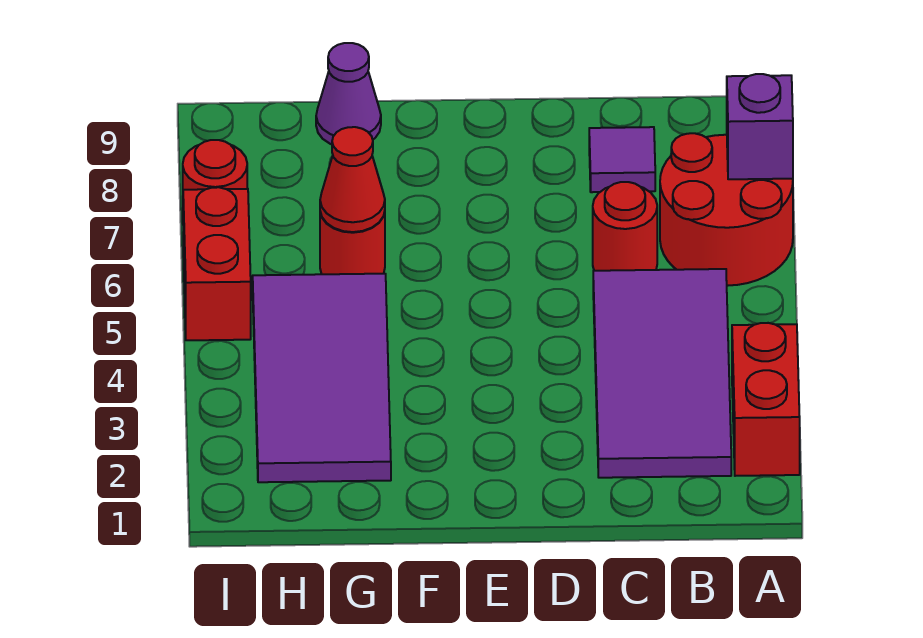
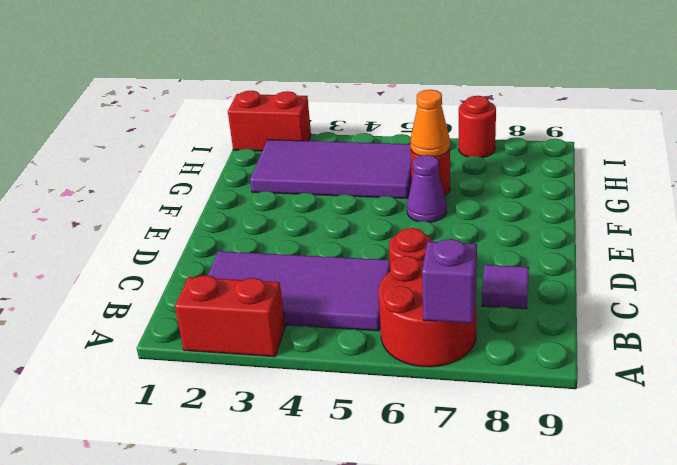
red 1x1 cone [320,127,385,232] -> orange 1x1 cone [410,90,450,157]
purple 1x1 cone [316,43,381,144] -> purple 1x1 cone moved to [407,155,447,222]
red 1x2 brick [183,187,251,340] -> red 1x2 brick moved to [228,91,311,151]

